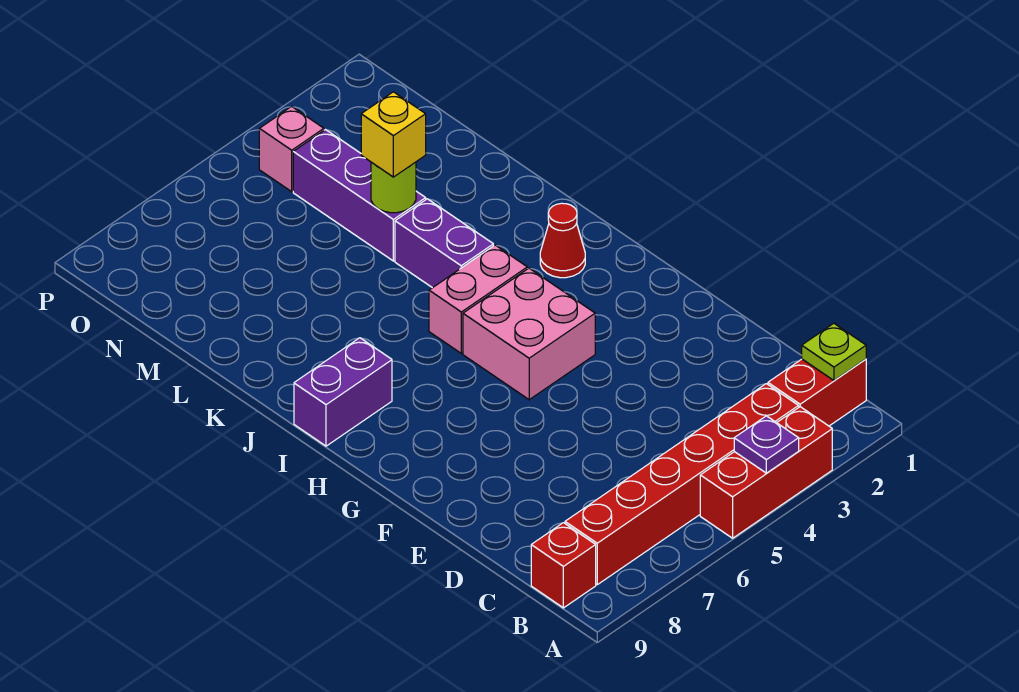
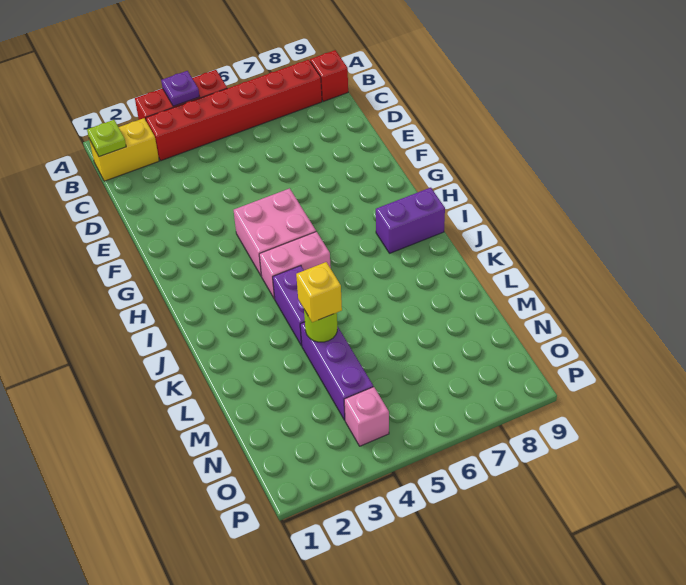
red 1x2 brick [768,359,866,426] -> yellow 1x2 brick [89,118,159,181]
red 1x1 cone [540,203,585,278] -> none

